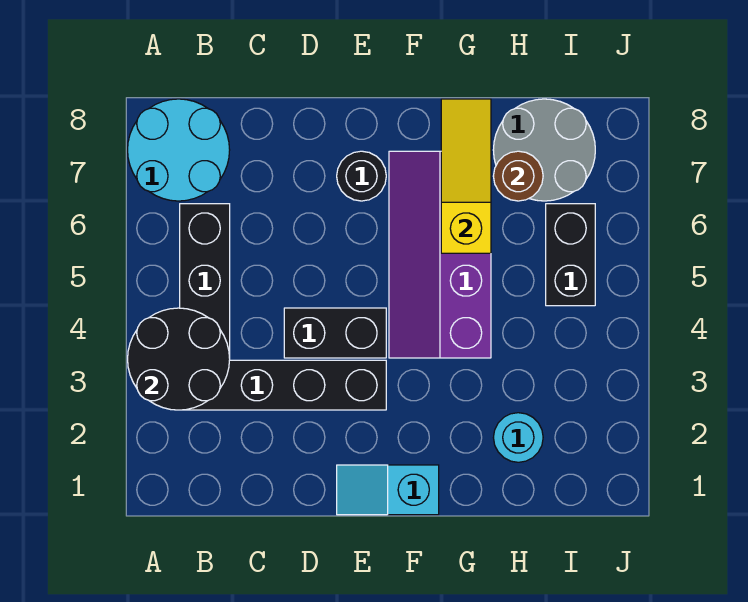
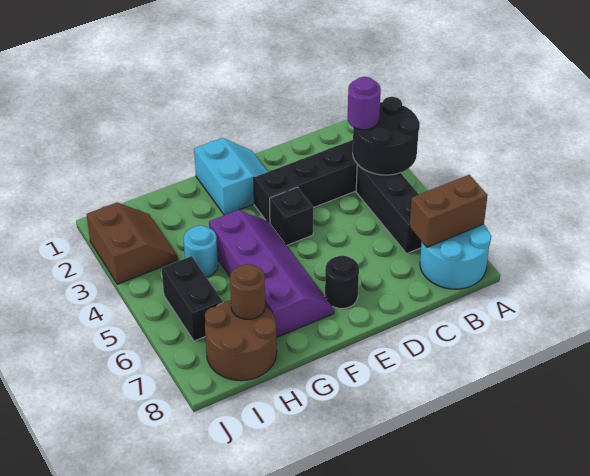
none -> brown 1x2 brick [410,175,488,247]
none -> purple 1x1 round brick [347,77,381,130]
black 1x2 brick [284,308,386,358] -> black 1x1 brick [270,187,313,246]
cyan 1x2 slope [337,465,439,515] -> cyan 2x2 slope [194,138,268,215]
yellow 1x3 slope [441,99,491,253] -> none
cyan 1x1 round brick [493,413,543,462] -> cyan 1x1 round brick moved to [184,225,218,277]
grey 2x2 round brick [493,99,595,201] -> brown 2x2 round brick [205,300,277,381]
none -> brown 2x2 slope [87,203,178,284]

